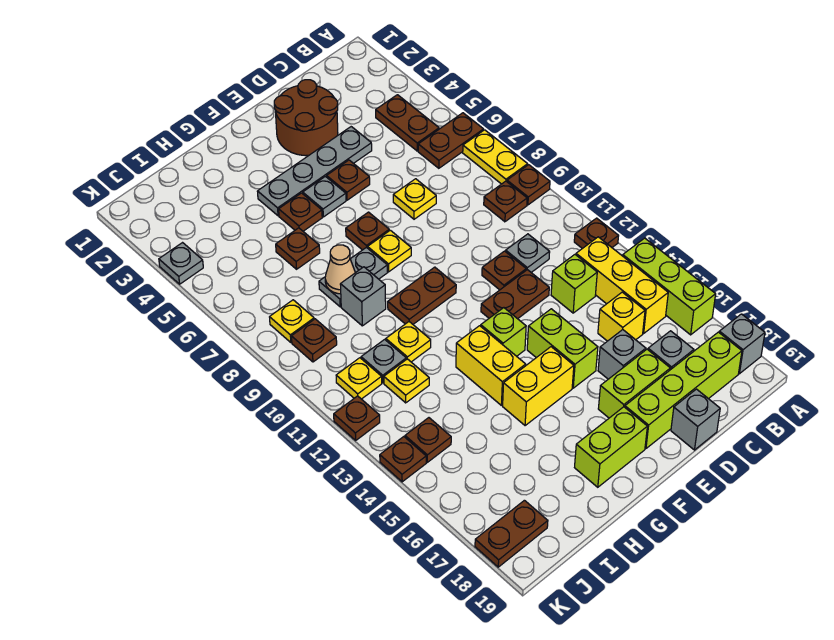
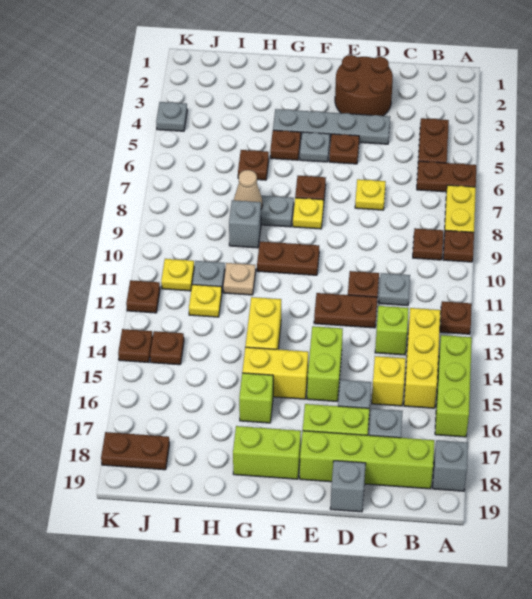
lime 1x1 brick [481,308,526,356] -> lime 1x1 brick moved to [239,373,273,423]
yellow 1x1 plate [386,322,431,362] -> tan 1x1 plate [223,263,256,295]
yellow 1x1 plate [270,300,314,342] -> none
brown 1x1 plate [291,319,337,362] -> none

